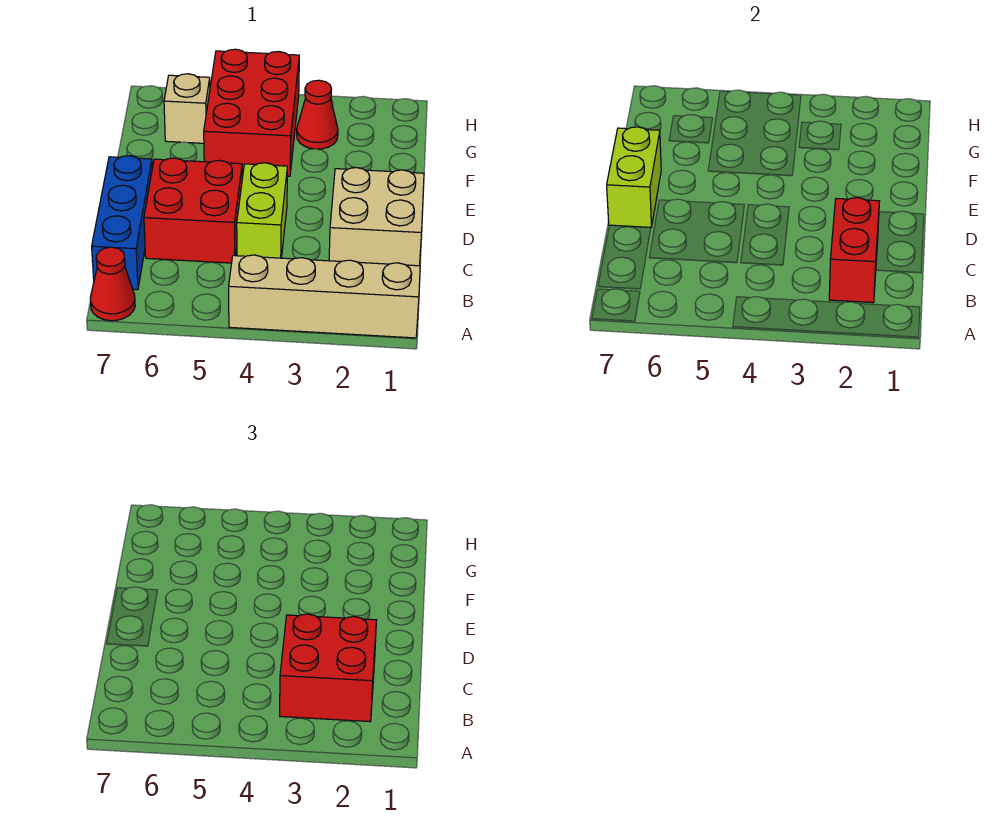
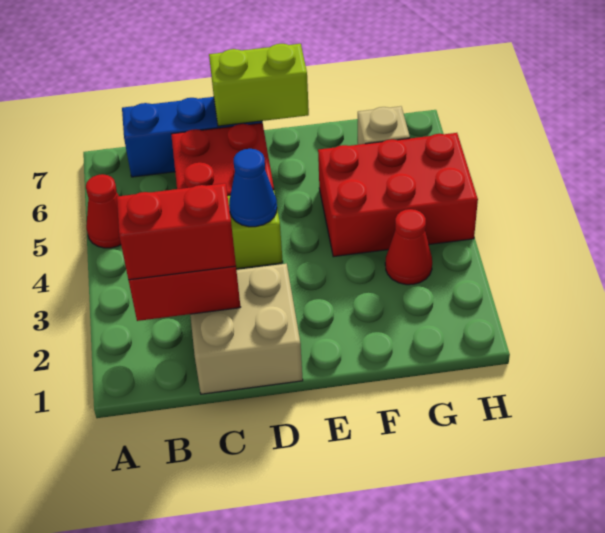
tan 1x4 brick [229,255,420,338] -> none
red 1x1 cone [90,247,135,321] -> red 1x1 cone moved to [86,174,121,248]
red 2x2 brick [280,614,376,722] -> red 1x2 brick [117,183,236,280]
none -> blue 1x1 cone [229,149,277,227]

